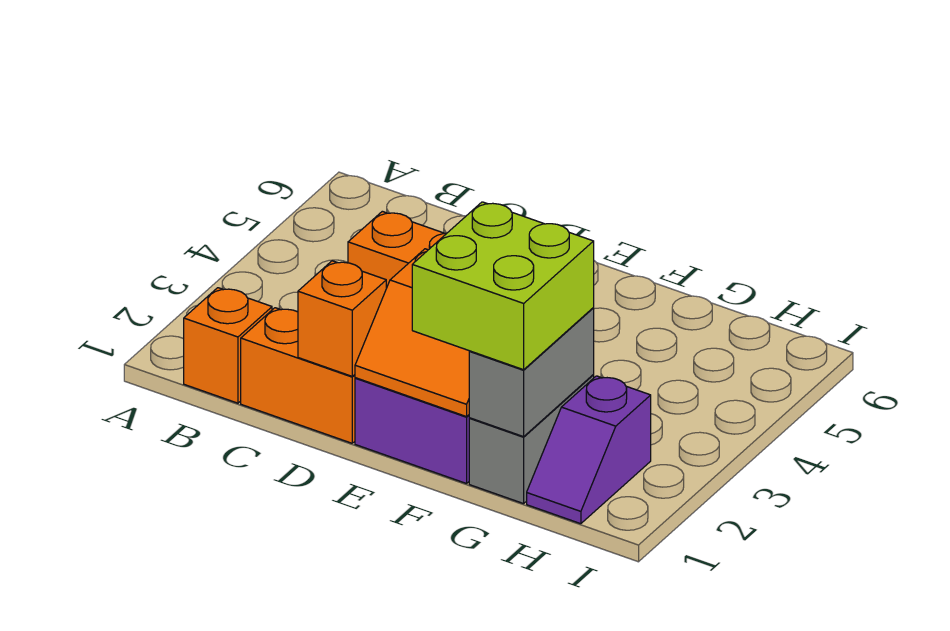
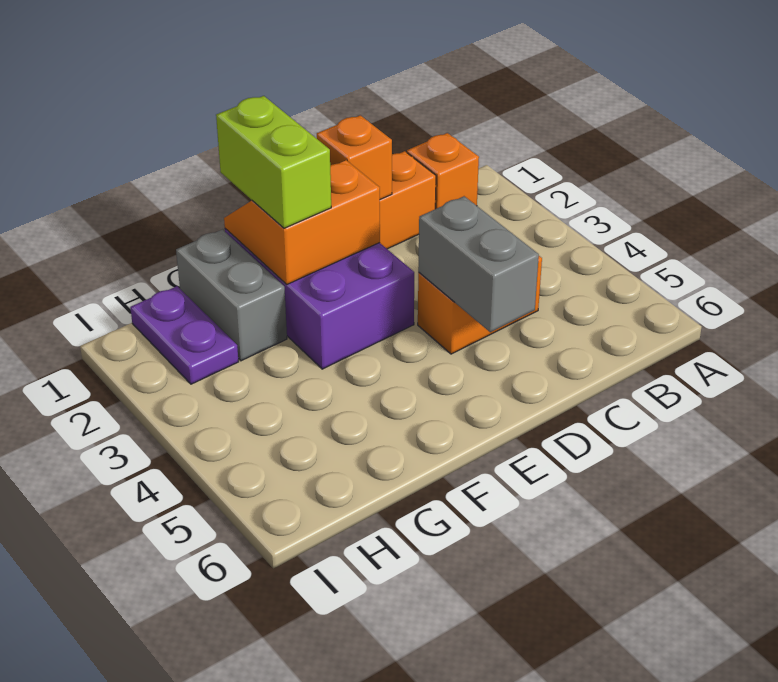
lime 2x2 brick [412,202,594,370] -> lime 1x2 brick [216,96,331,228]
grey 1x2 brick [469,308,594,437] -> grey 1x2 brick moved to [418,196,539,332]
purple 1x2 slope [527,376,651,524] -> purple 1x2 plate [130,286,239,384]

